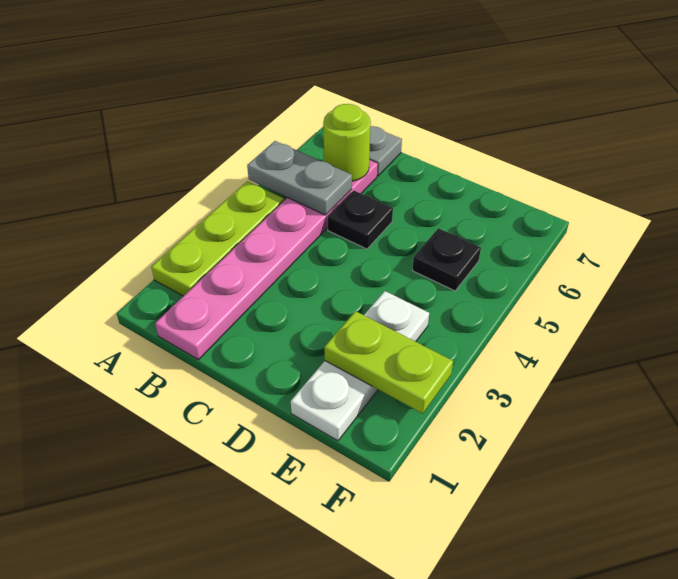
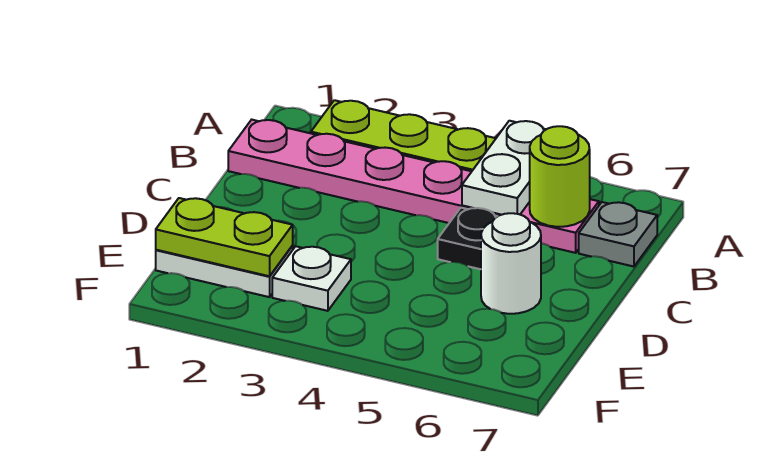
grey 1x2 plate [247,141,352,215] -> white 1x2 plate [462,121,546,215]
none -> white 1x1 round brick [481,213,541,314]
lime 1x2 plate [324,311,453,413] -> lime 1x2 plate turned to [156,198,293,276]
black 1x1 plate [412,228,481,291] -> none

